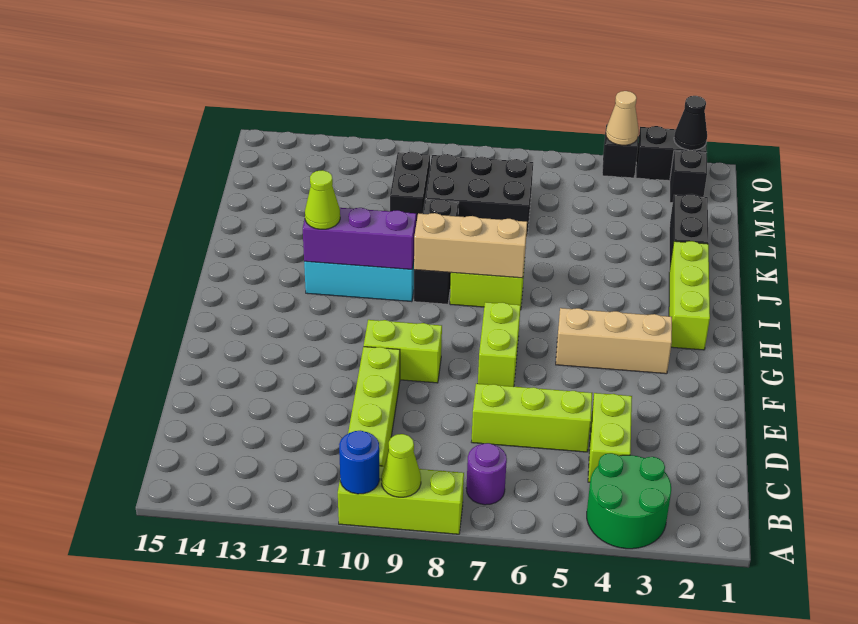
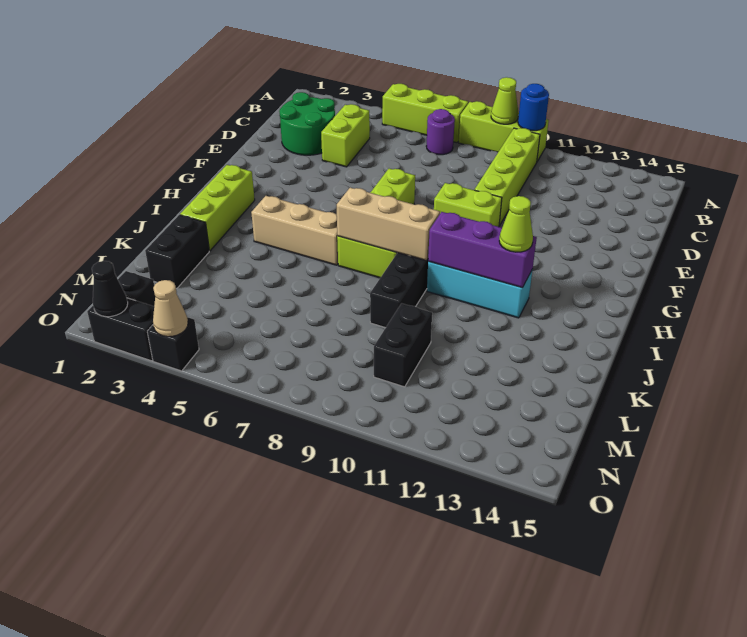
green 2x2 round brick [587,453,671,549] -> green 2x2 round brick moved to [279,92,335,155]
lime 1x3 brick [472,384,592,452] -> lime 1x3 brick moved to [382,84,468,143]
tan 1x3 brick [556,308,672,374] -> tan 1x3 brick moved to [251,196,338,265]
black 2x3 brick [425,154,533,237] -> none

